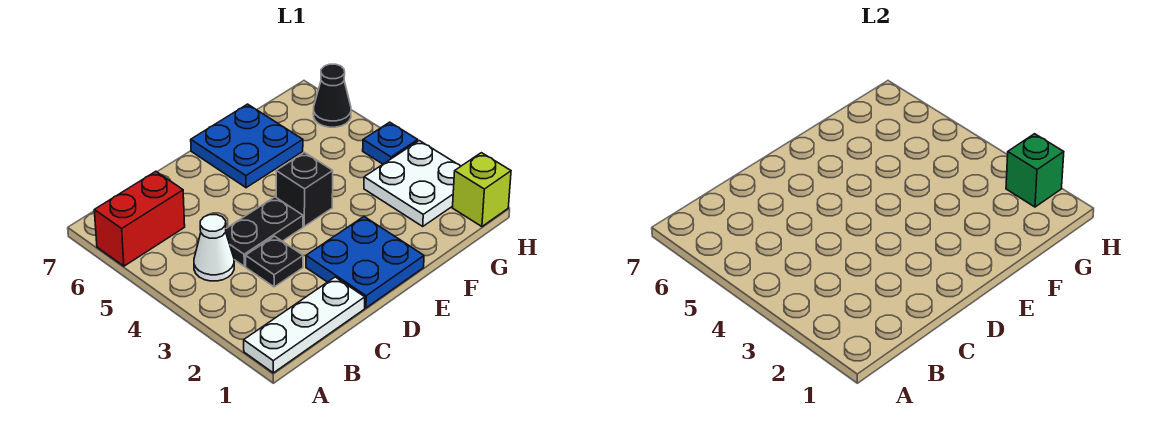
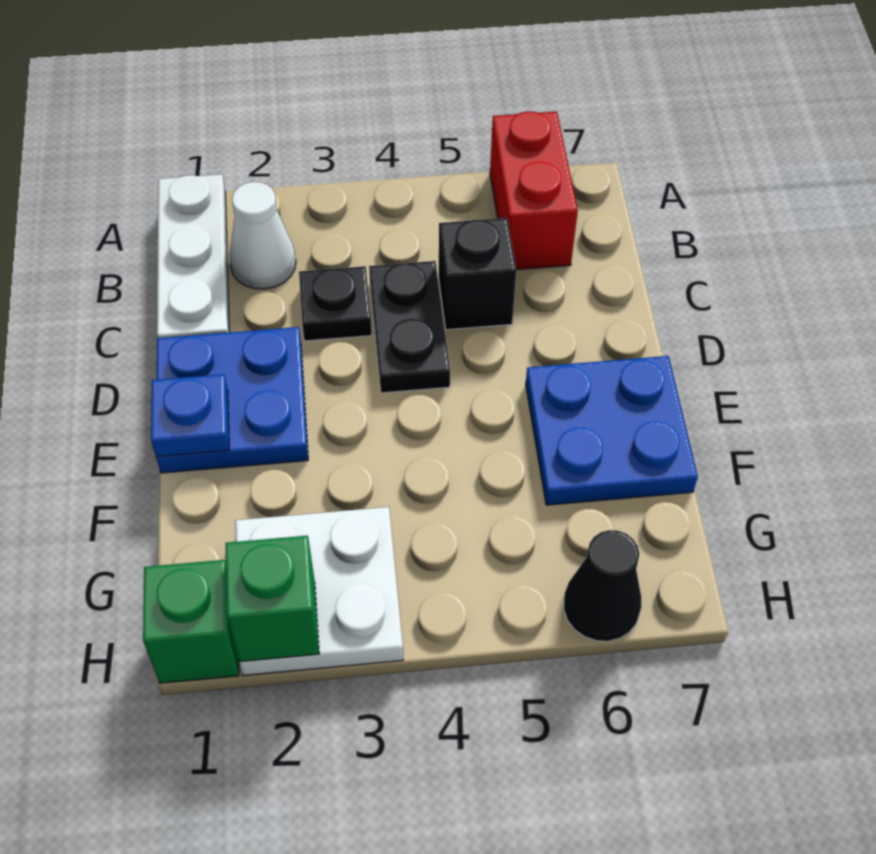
white 1x1 cone [194,215,234,281] -> white 1x1 cone moved to [229,182,296,289]
black 1x1 brick [276,152,333,226] -> black 1x1 brick moved to [439,218,516,330]
lime 1x1 brick [453,153,511,227] -> green 1x1 brick [143,560,239,683]
blue 1x1 plate [363,122,418,164] -> blue 1x1 plate moved to [151,374,229,457]

